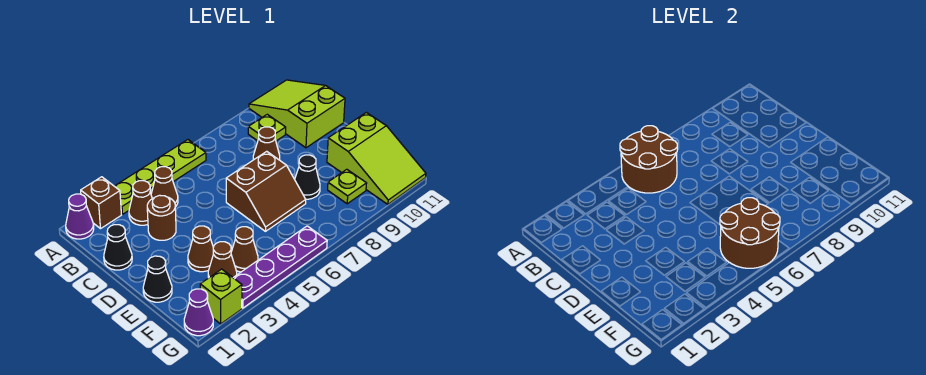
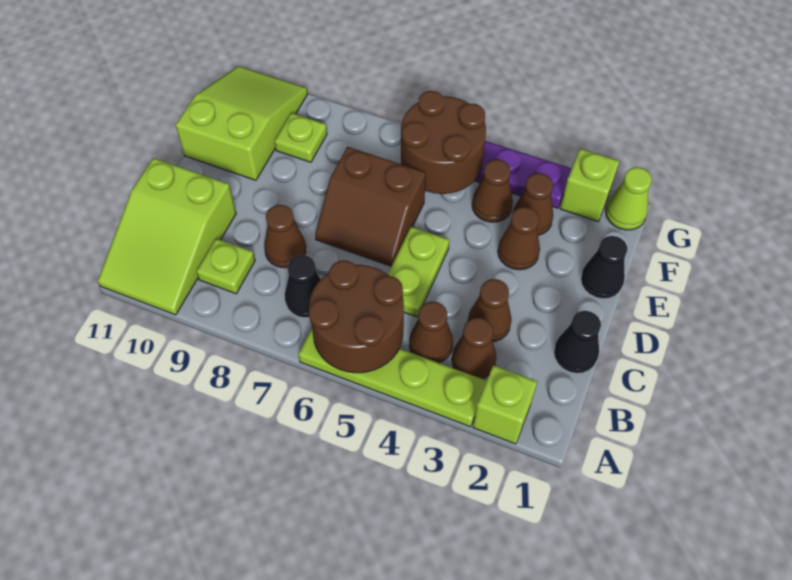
purple 1x1 cone [66,194,94,239] -> none
brown 1x1 brick [81,177,121,229] -> lime 1x1 brick [473,365,537,444]
brown 1x1 round brick [147,195,176,240] -> brown 1x1 cone [468,279,512,342]
none -> lime 1x2 plate [388,227,449,317]
brown 2x2 slope [226,151,306,231] -> brown 2x2 slope turned to [315,147,426,266]
black 1x1 cone [295,155,320,199] -> black 1x1 cone moved to [285,255,321,318]
purple 1x1 cone [184,289,213,336] -> lime 1x1 cone [606,167,652,230]

